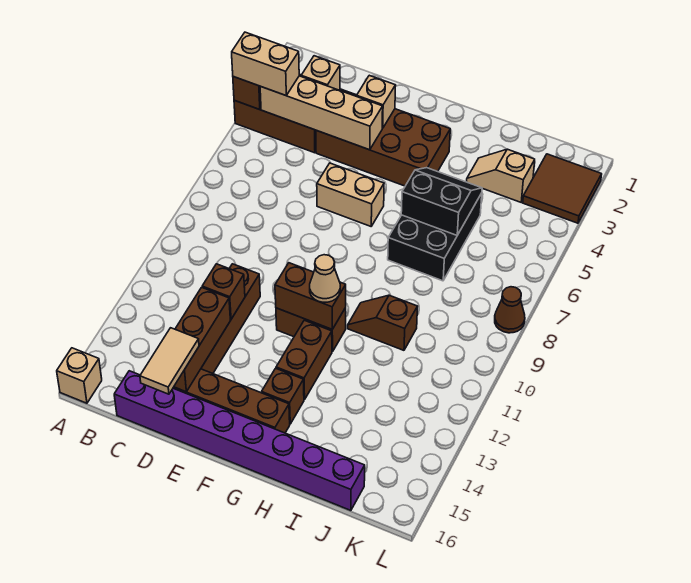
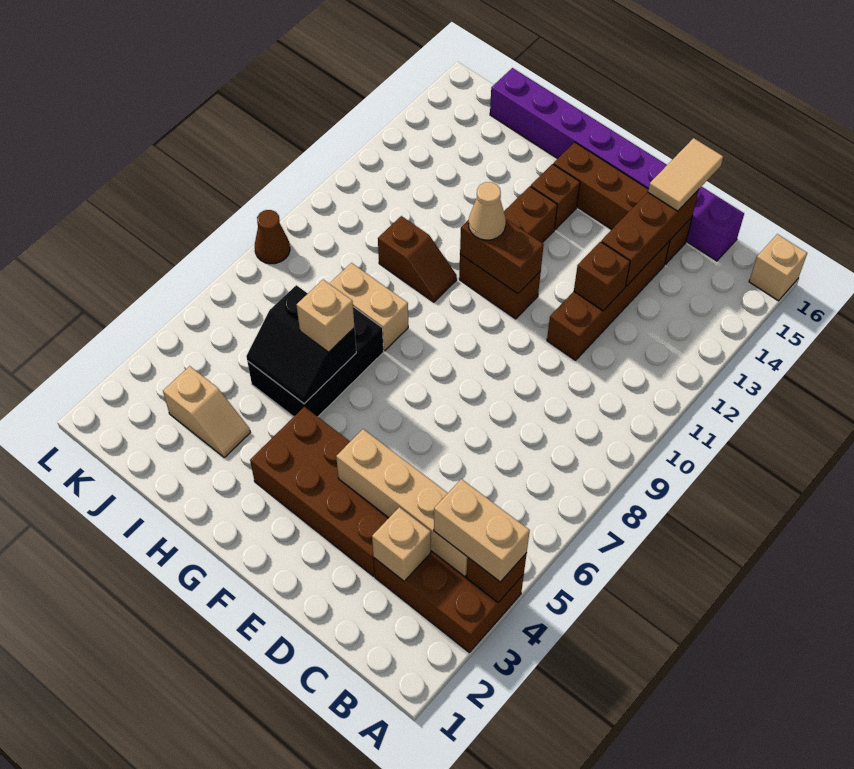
tan 1x1 brick [357,75,396,128] -> tan 1x1 brick moved to [297,280,354,352]
tan 1x2 brick [317,163,384,226] -> tan 1x2 brick moved to [329,263,408,351]
brown 2x2 tile [523,154,602,223] -> none

